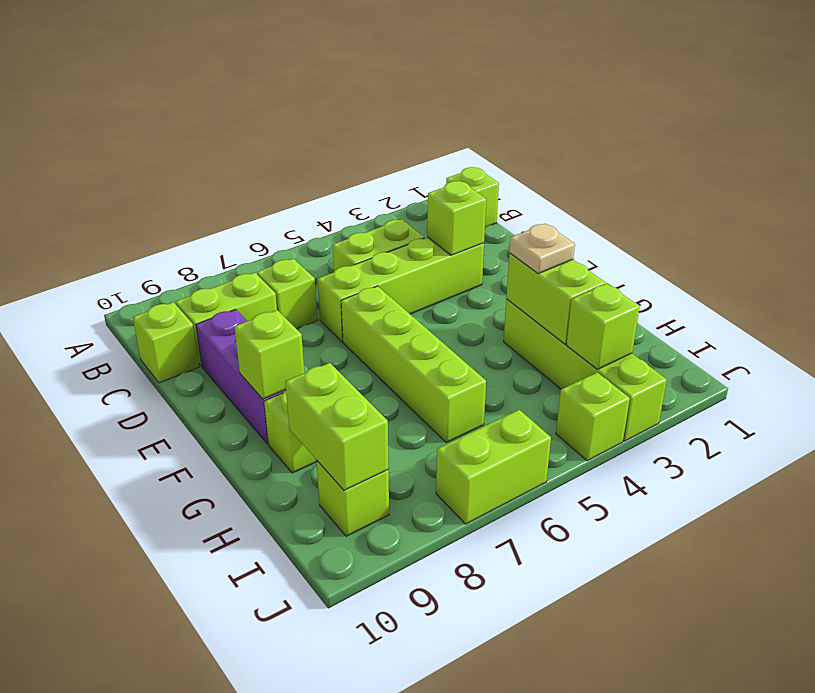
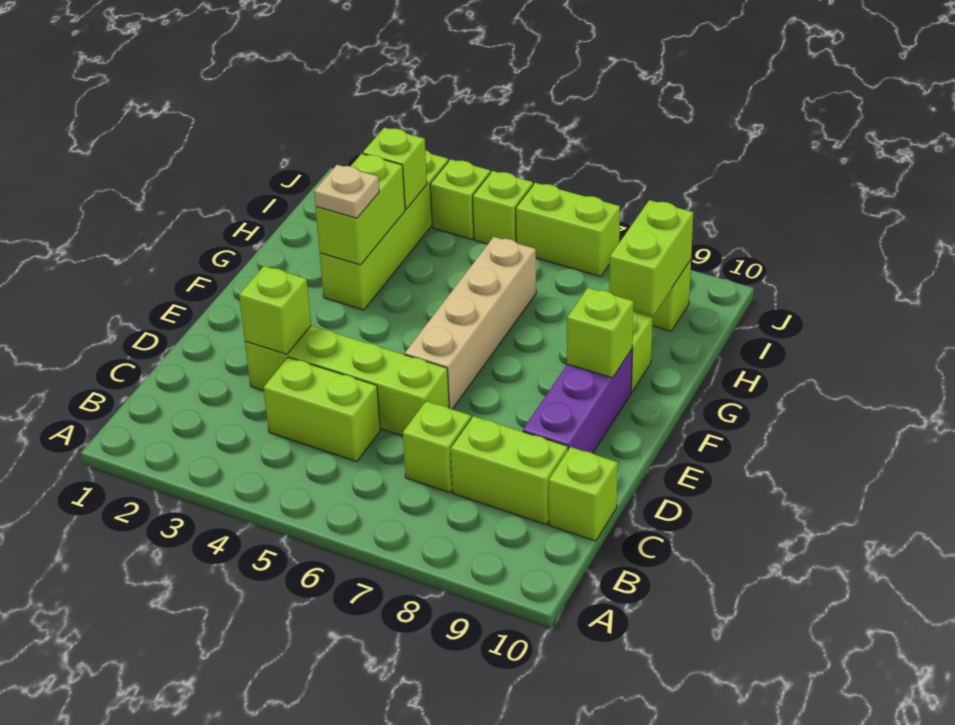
lime 1x1 brick [446,167,499,227] -> lime 1x1 brick moved to [473,171,533,244]
lime 1x4 brick [341,286,486,443] -> tan 1x4 brick [405,237,536,409]

